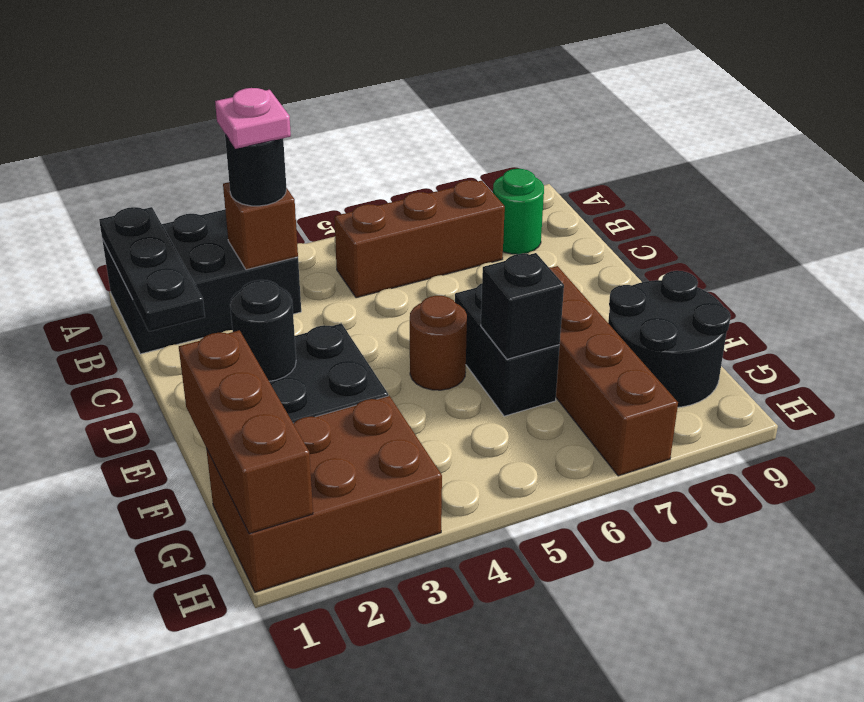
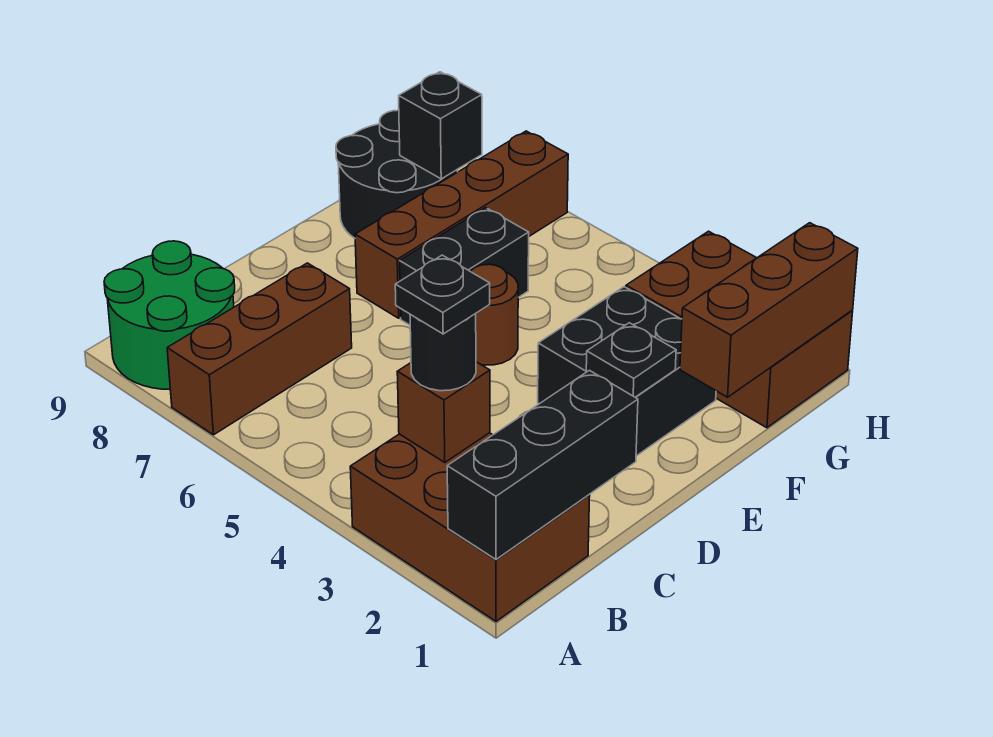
black 2x3 brick [102,210,301,354] -> brown 2x3 brick [350,433,590,621]
black 1x3 plate [99,207,205,332] -> black 1x3 brick [447,370,638,559]
pink 1x1 plate [215,88,291,149] -> black 1x1 plate [395,255,490,334]
brown 1x3 brick [334,180,505,298] -> brown 1x3 brick turned to [167,263,352,435]
green 1x1 round brick [493,169,544,254] -> green 2x2 round brick [104,241,235,390]
black 1x1 round brick [230,280,296,381] -> black 1x1 plate [586,323,676,397]
black 1x1 brick [481,253,564,359] -> black 1x1 brick moved to [399,72,482,179]

